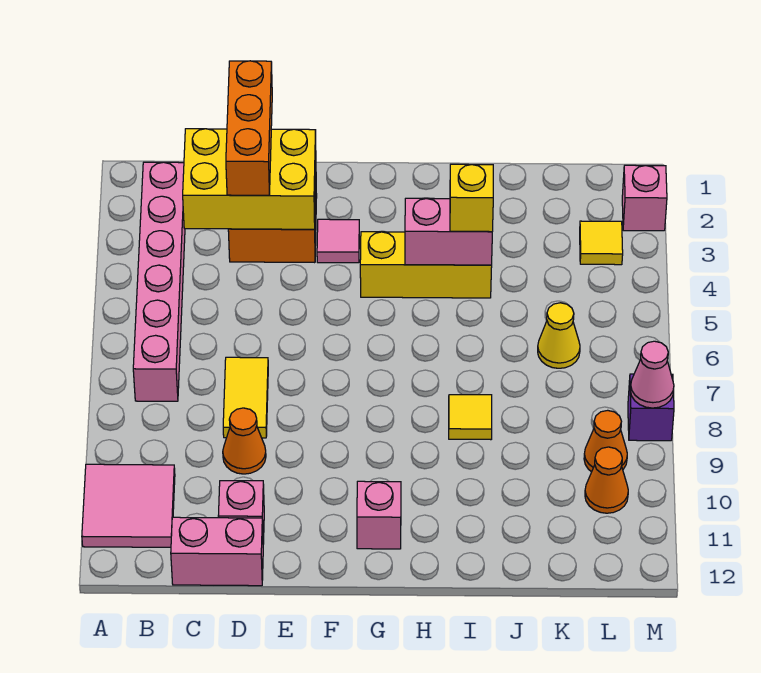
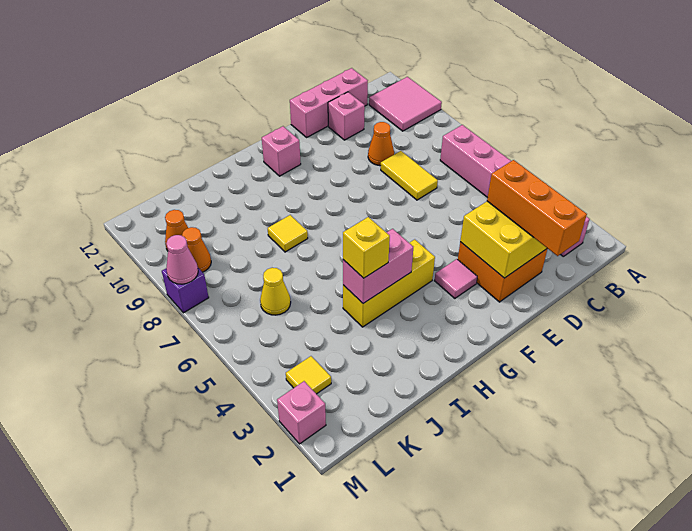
pink 1x2 brick [171,517,263,586] -> pink 1x3 brick [290,68,368,137]

